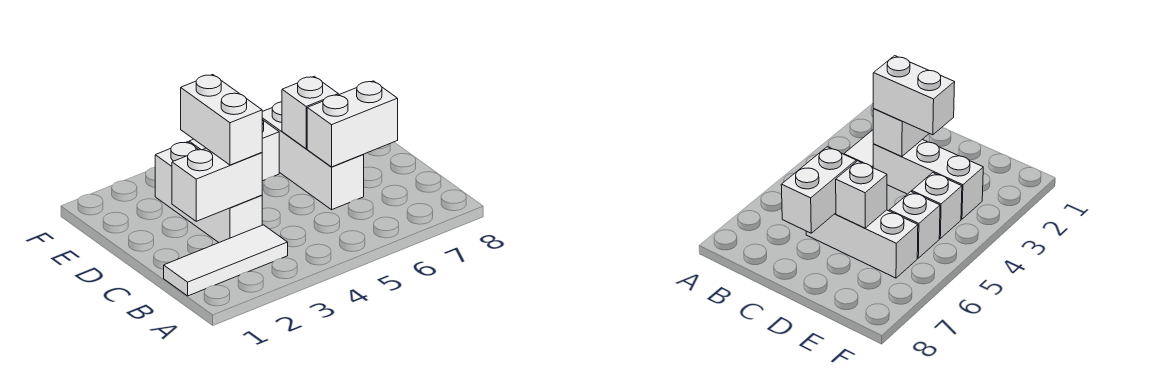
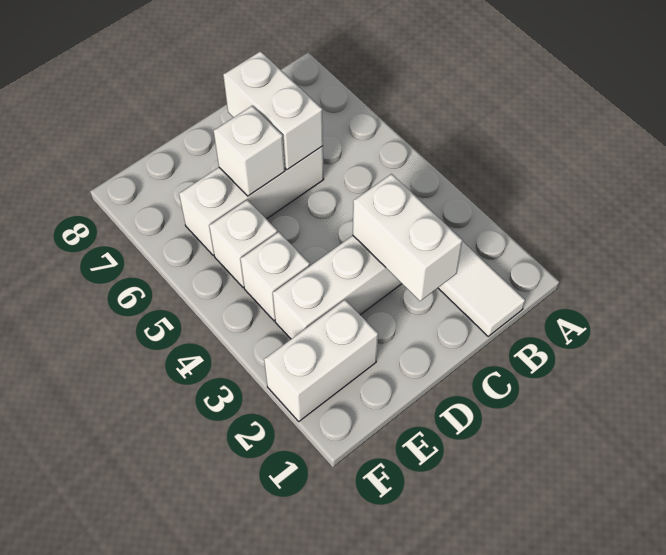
white 1x2 brick [181,75,262,165] -> white 1x2 brick moved to [264,300,378,421]

